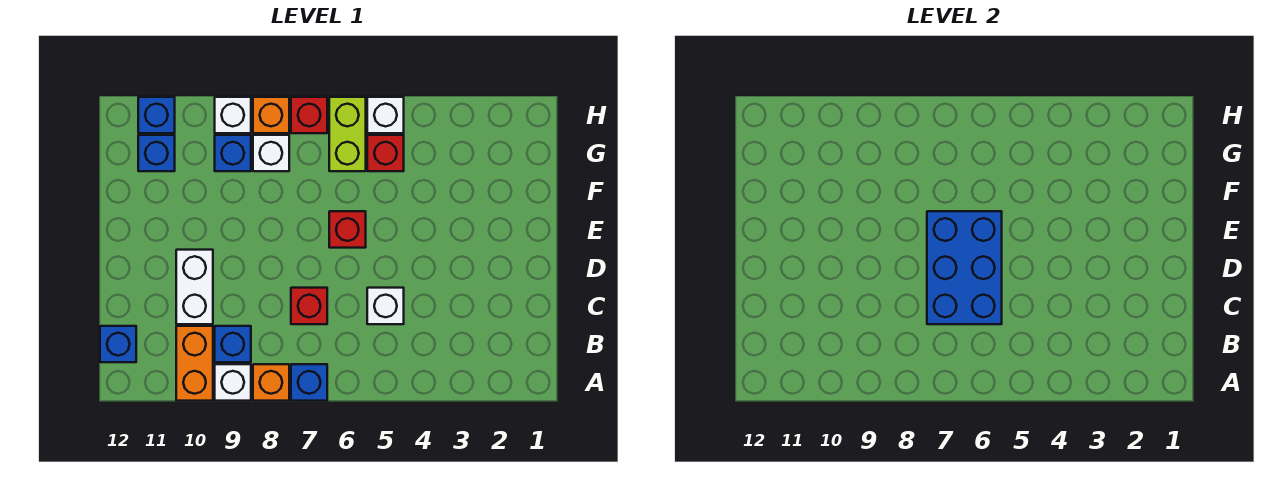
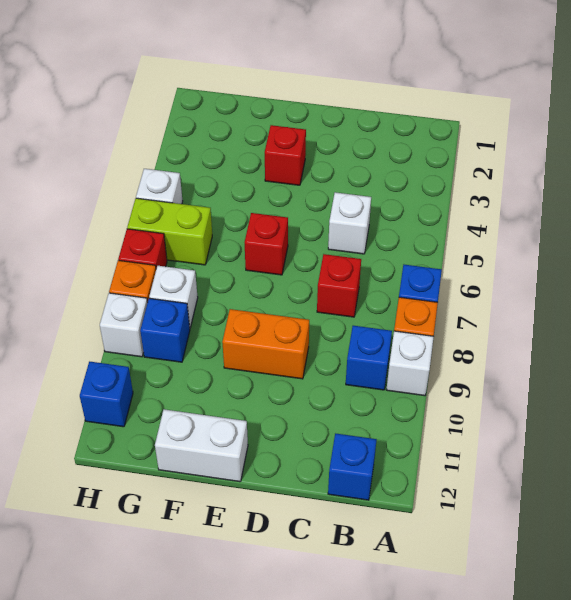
orange 1x2 brick [176,326,213,401] -> orange 1x2 brick moved to [222,309,309,379]
blue 2x3 brick [927,211,1002,324] -> none
white 1x2 brick [176,250,213,324] -> white 1x2 brick moved to [155,409,248,482]
red 1x1 brick [367,135,404,171] -> red 1x1 brick moved to [265,125,306,185]
blue 1x1 brick [138,135,175,171] -> none

